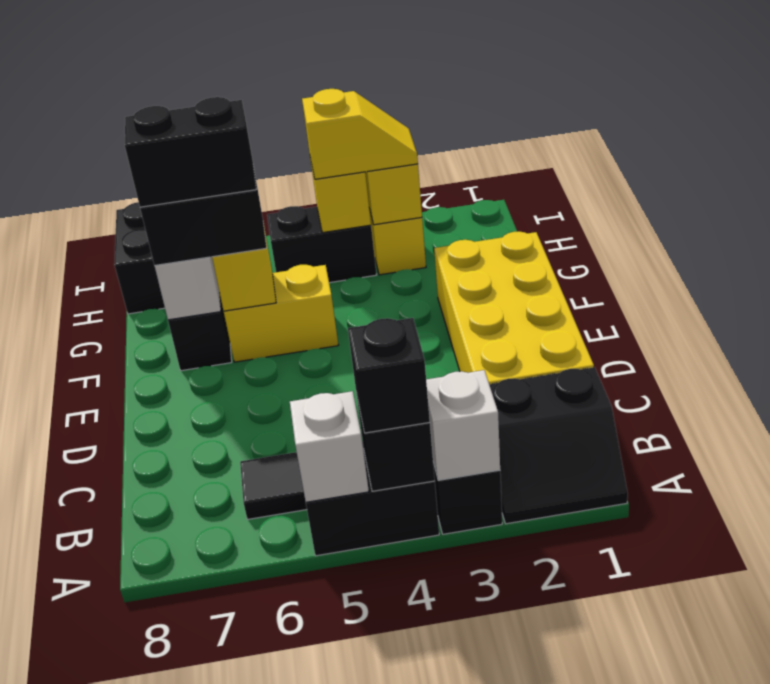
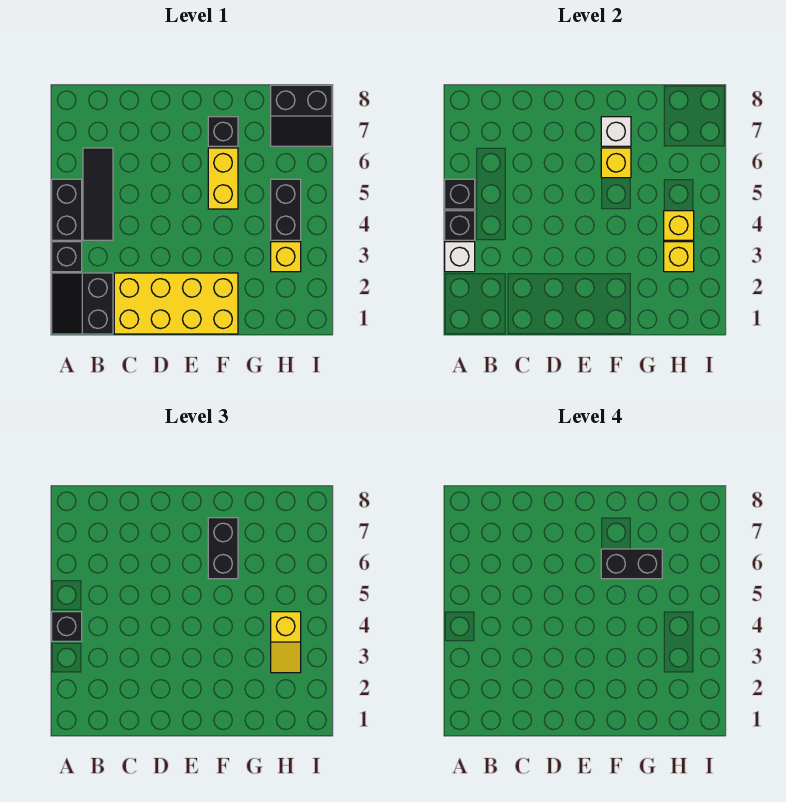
white 1x1 brick [290,391,369,502] -> black 1x1 brick [445,179,475,209]
black 1x2 brick [125,97,256,207] -> black 1x2 brick turned to [601,549,662,579]

